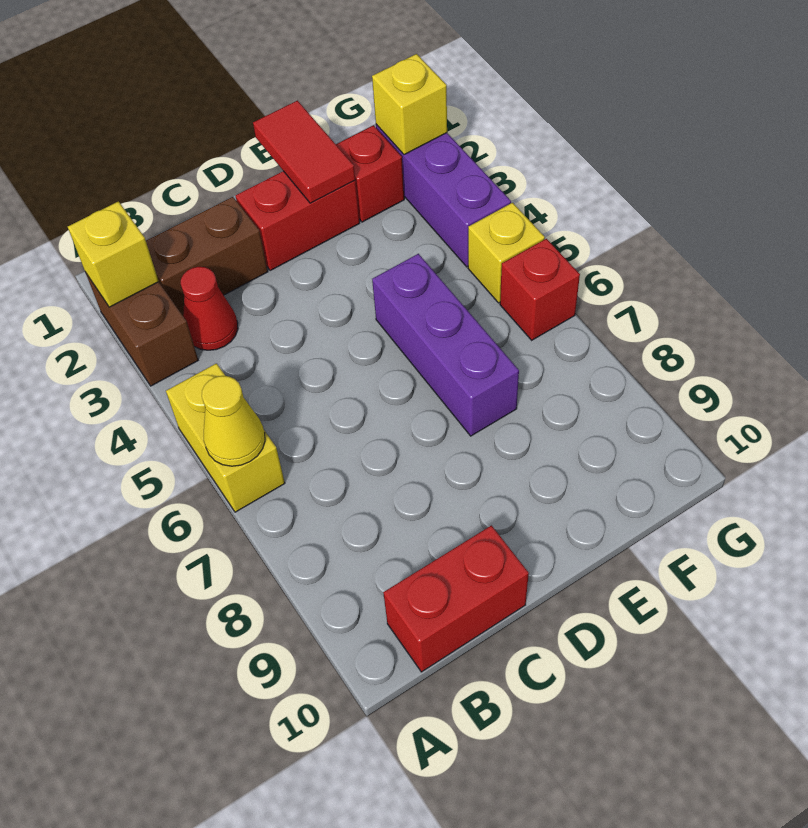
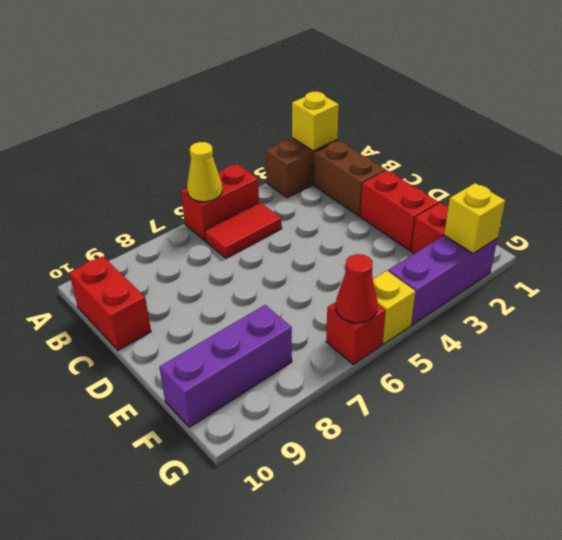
yellow 1x2 brick [166,363,285,512] -> red 1x2 brick [181,164,259,240]
red 1x1 cone [181,267,238,350] -> red 1x1 cone moved to [336,254,377,323]
red 1x2 tile [253,101,355,203] -> red 1x2 tile moved to [204,203,282,258]
purple 1x3 brick [372,254,519,436] -> purple 1x3 brick moved to [159,305,292,427]

